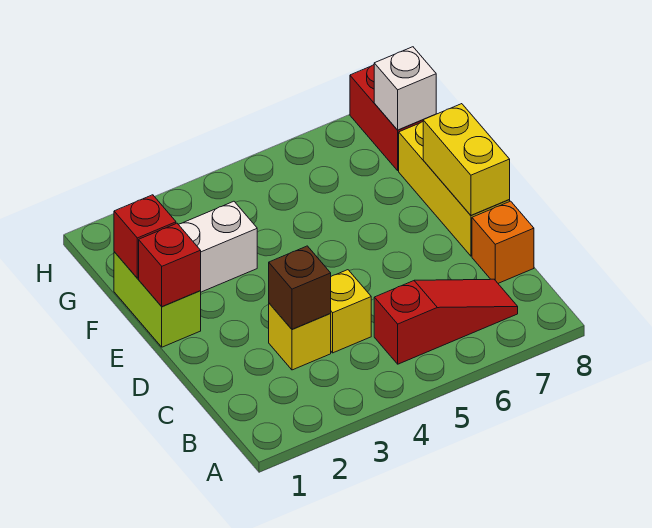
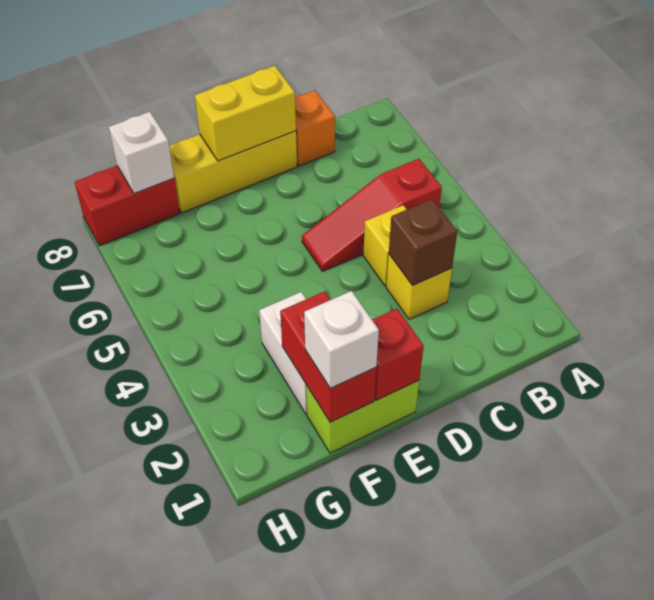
red 1x3 slope [374,279,518,364] -> red 1x3 slope turned to [302,159,442,272]
red 1x1 brick [114,195,176,278] -> red 1x2 brick [280,291,376,422]
none -> white 1x1 brick [304,291,379,388]

